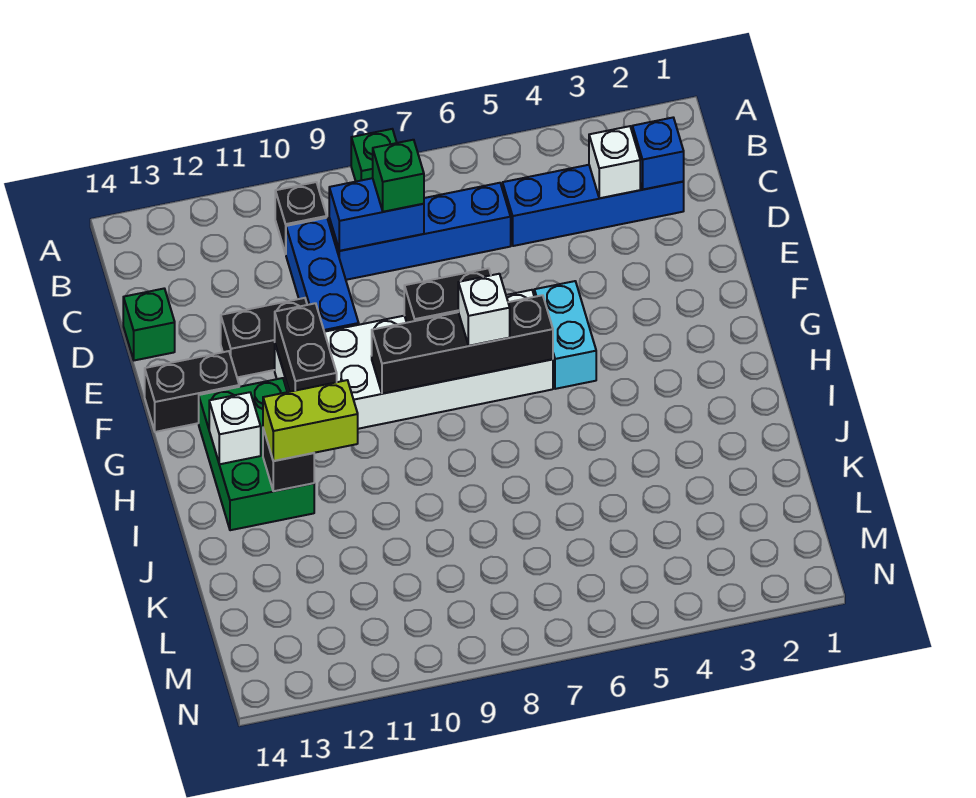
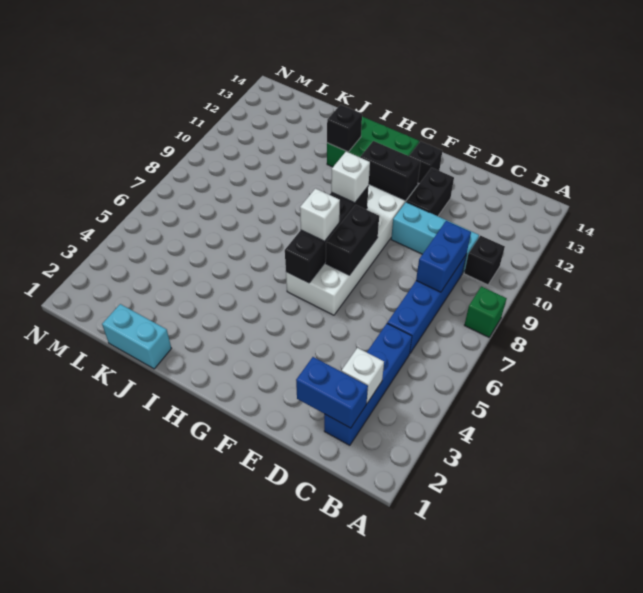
blue 1x1 brick [632,118,684,190] -> blue 1x2 brick [296,357,368,428]
green 1x1 brick [373,140,424,212] -> none
blue 1x3 brick [286,218,359,332] -> cyan 1x3 brick [391,202,479,272]
green 1x1 brick [123,289,175,360] -> none
cyan 1x2 brick [534,281,596,389] -> cyan 1x2 brick moved to [102,304,171,369]
black 1x2 brick [145,351,239,432] -> black 1x1 brick [409,141,442,183]
white 1x1 brick [209,392,261,464] -> white 1x1 brick moved to [331,151,370,203]
lime 1x2 brick [263,380,358,461] -> none

